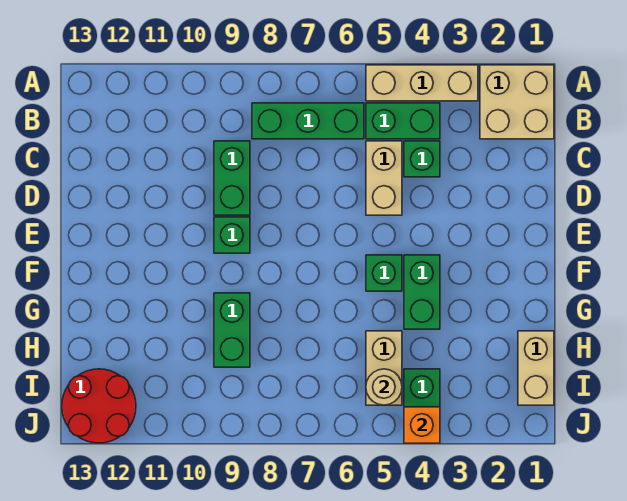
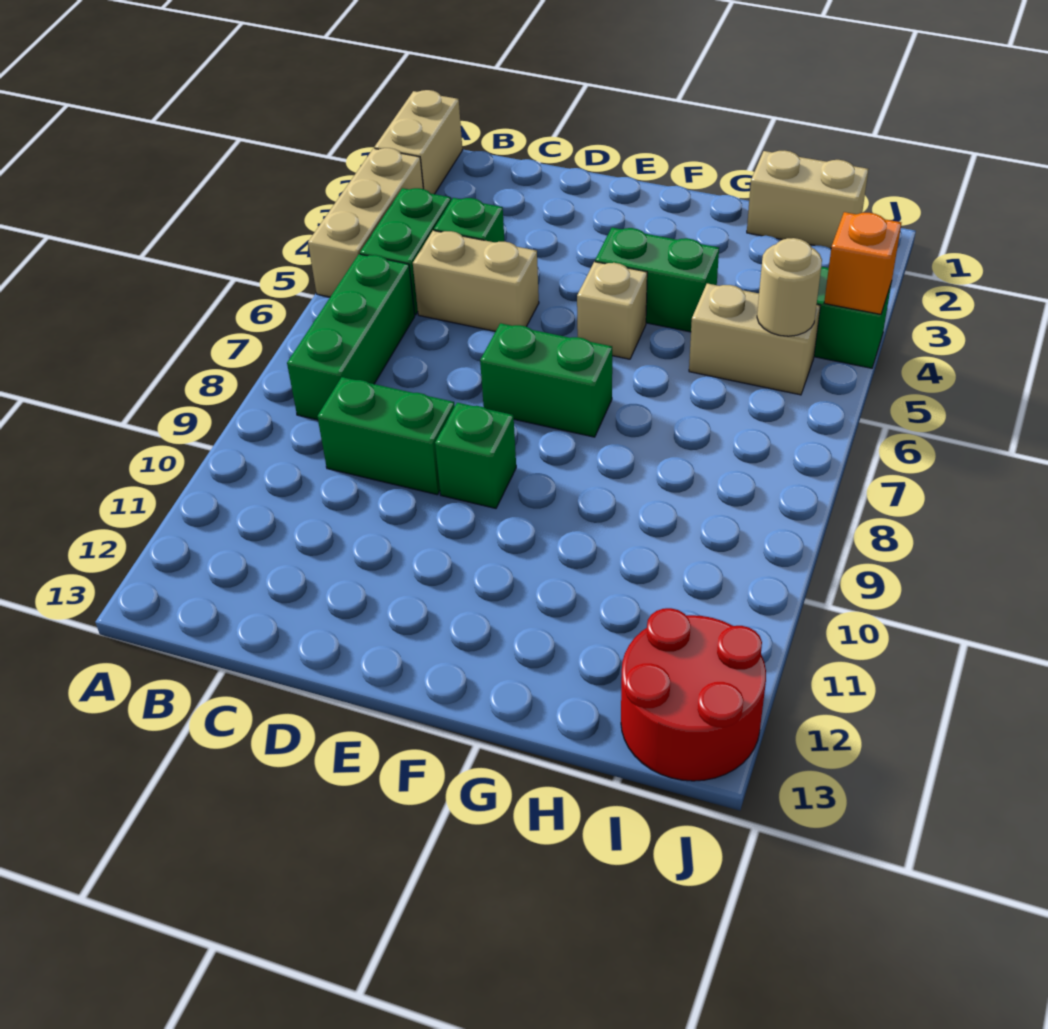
tan 2x2 brick [480,65,554,139] -> tan 1x2 brick [374,90,463,194]
green 1x1 brick [366,255,402,291] -> tan 1x1 brick [577,262,647,359]
green 1x2 brick [214,293,250,367] -> green 1x2 brick moved to [480,323,612,437]

